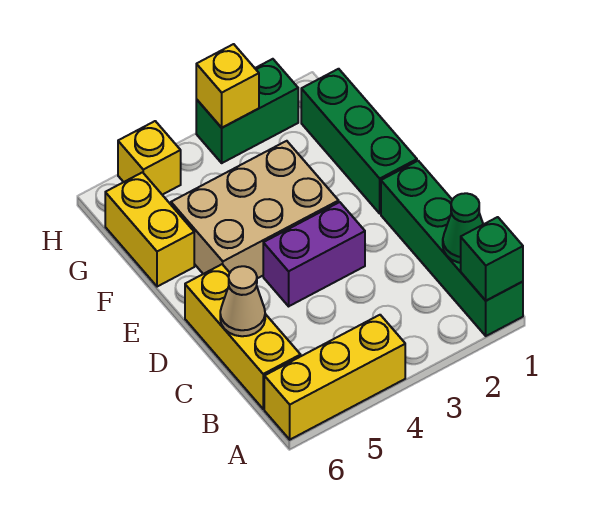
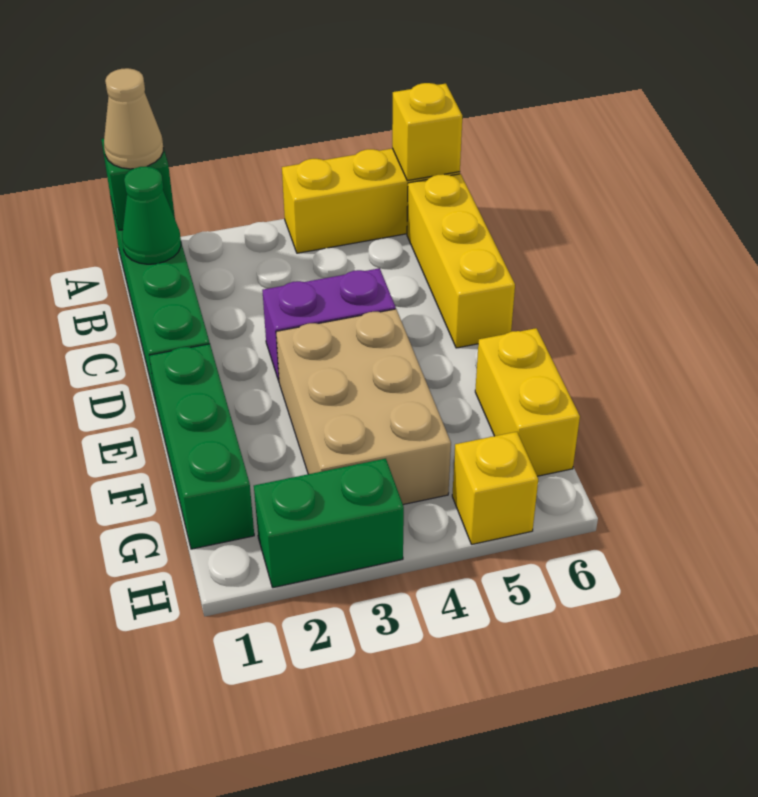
tan 1x1 cone [220,266,265,336] -> tan 1x1 cone moved to [104,68,163,169]
tan 2x3 brick [171,141,339,278] -> tan 2x3 brick turned to [276,309,451,505]
yellow 1x1 brick [196,44,259,128] -> yellow 1x1 brick moved to [392,83,462,181]

